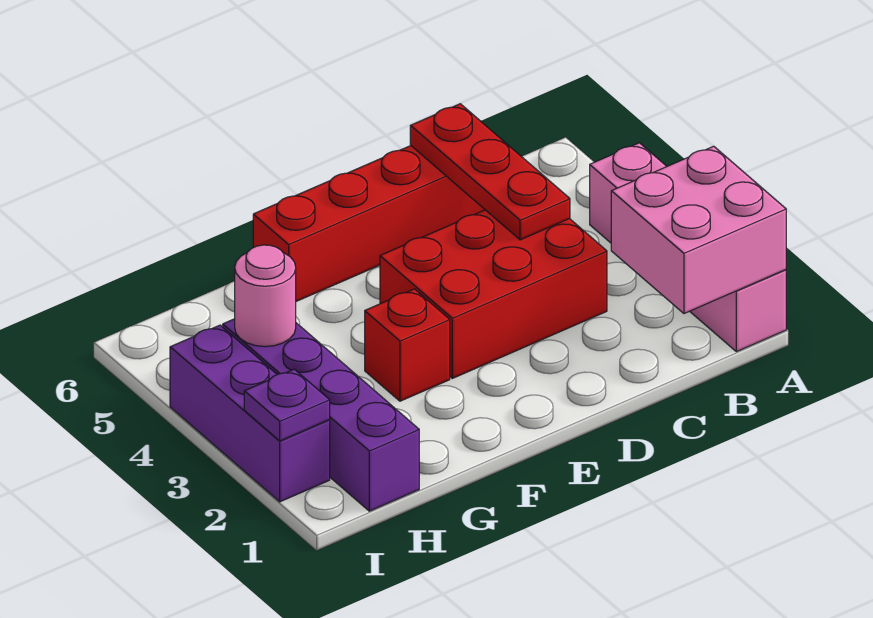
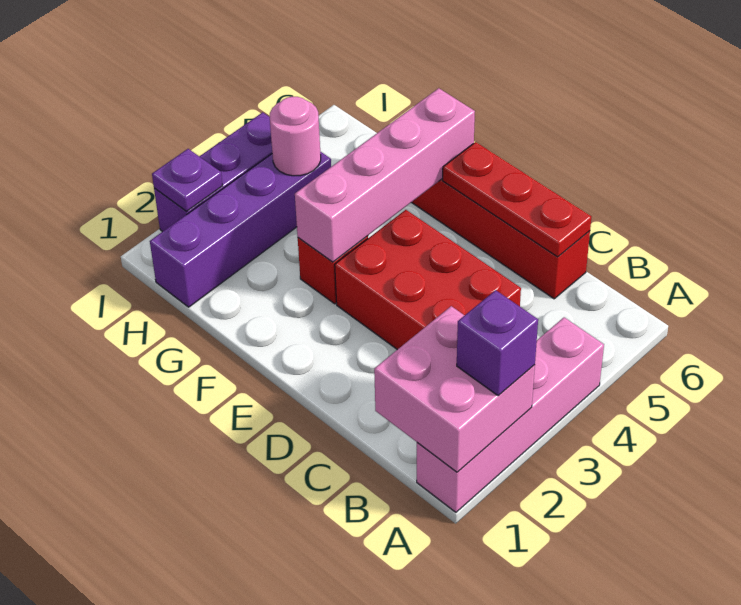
none -> purple 1x1 brick [457,290,538,396]
red 1x3 plate [410,104,570,240] -> red 1x3 plate turned to [443,142,591,257]
none -> pink 1x4 brick [295,88,475,262]

